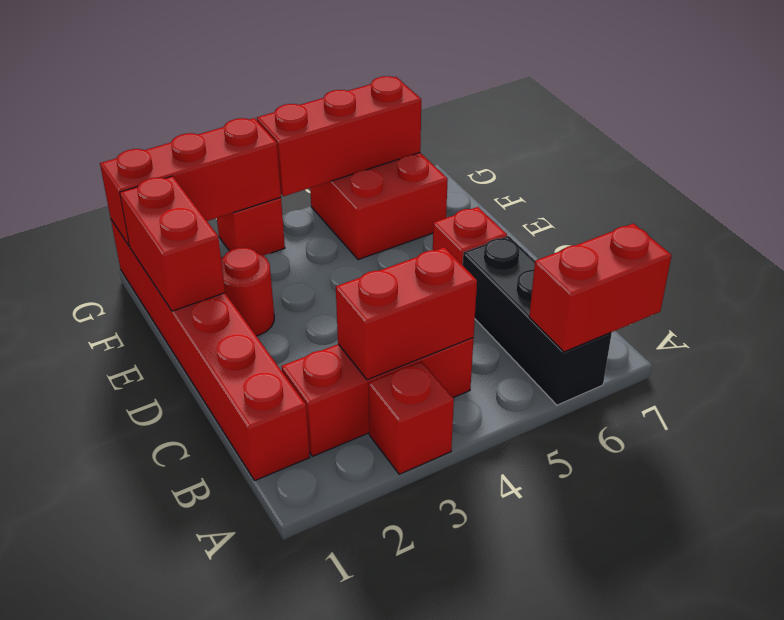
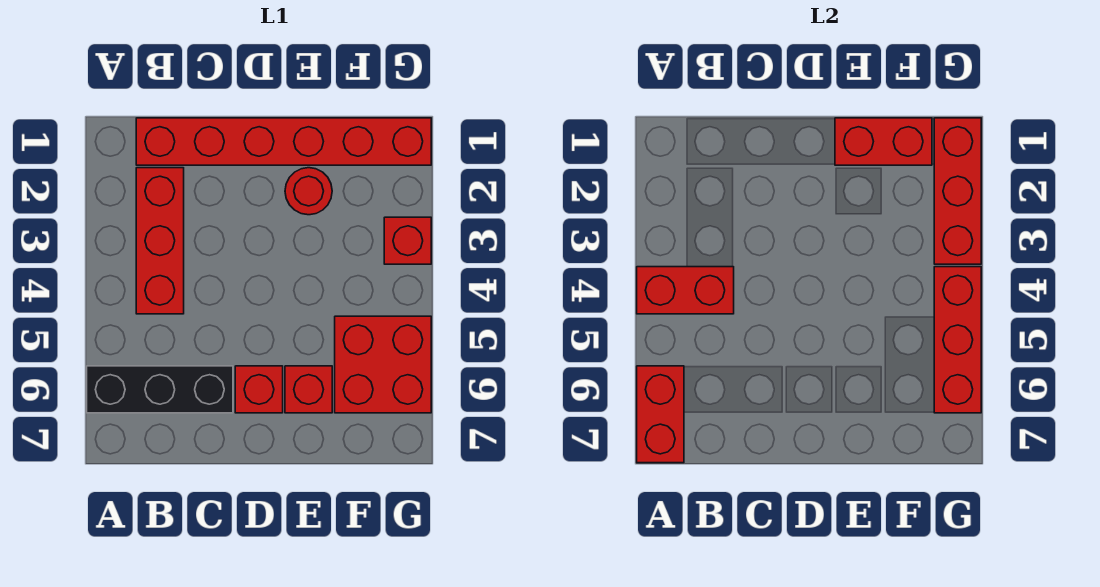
red 1x1 brick [368,361,454,474] -> red 1x1 brick moved to [285,366,332,413]
red 1x2 brick [336,247,477,380] -> red 1x2 brick turned to [637,267,734,314]

